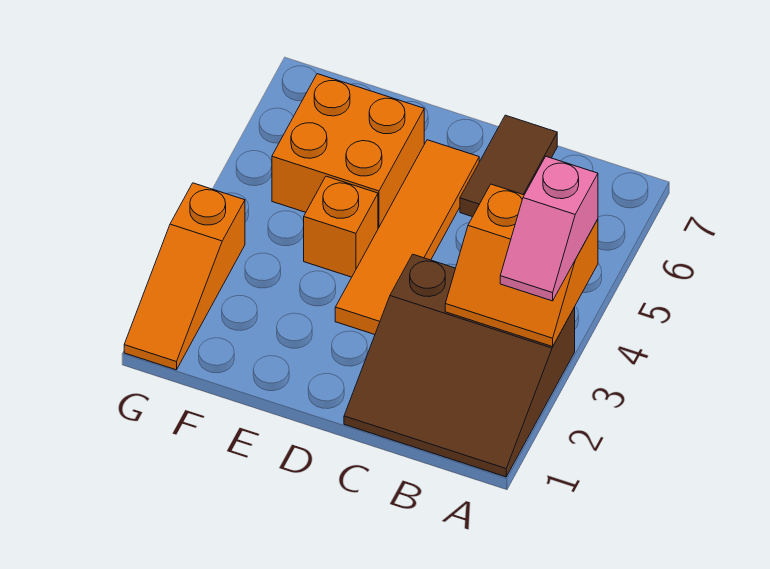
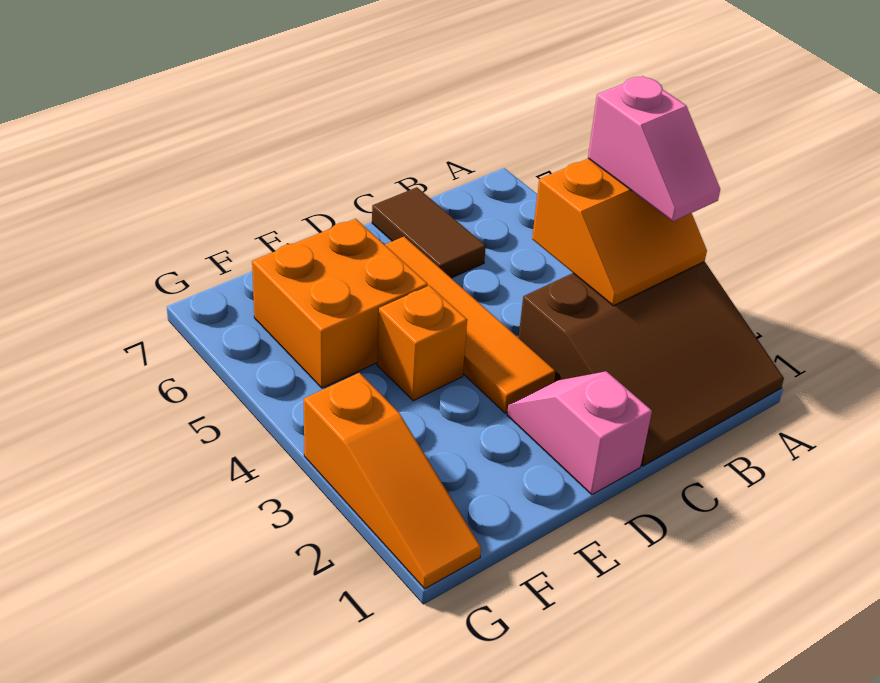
none -> pink 1x2 slope [507,371,652,495]

